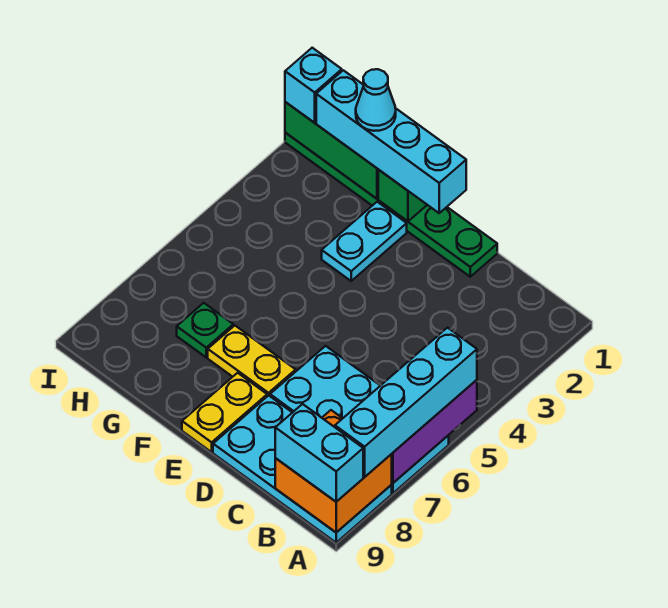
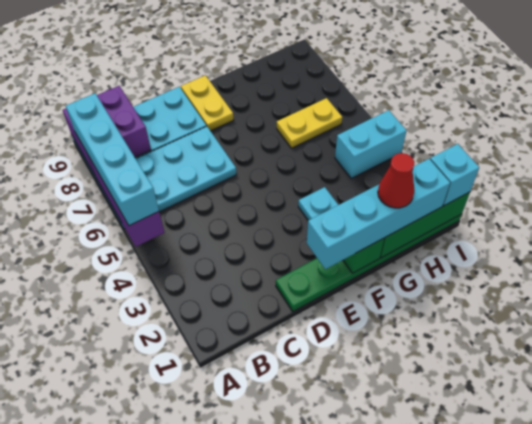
orange 2x2 brick [275,410,392,532] -> purple 2x2 brick [63,86,151,175]
cyan 1x2 brick [275,404,363,502] -> cyan 1x2 brick moved to [335,110,407,178]
yellow 1x2 plate [208,326,296,396] -> yellow 1x2 plate moved to [277,98,342,148]
cyan 1x1 cone [356,69,396,131] -> red 1x1 cone [378,153,415,208]
green 1x1 plate [177,303,233,357] -> none

